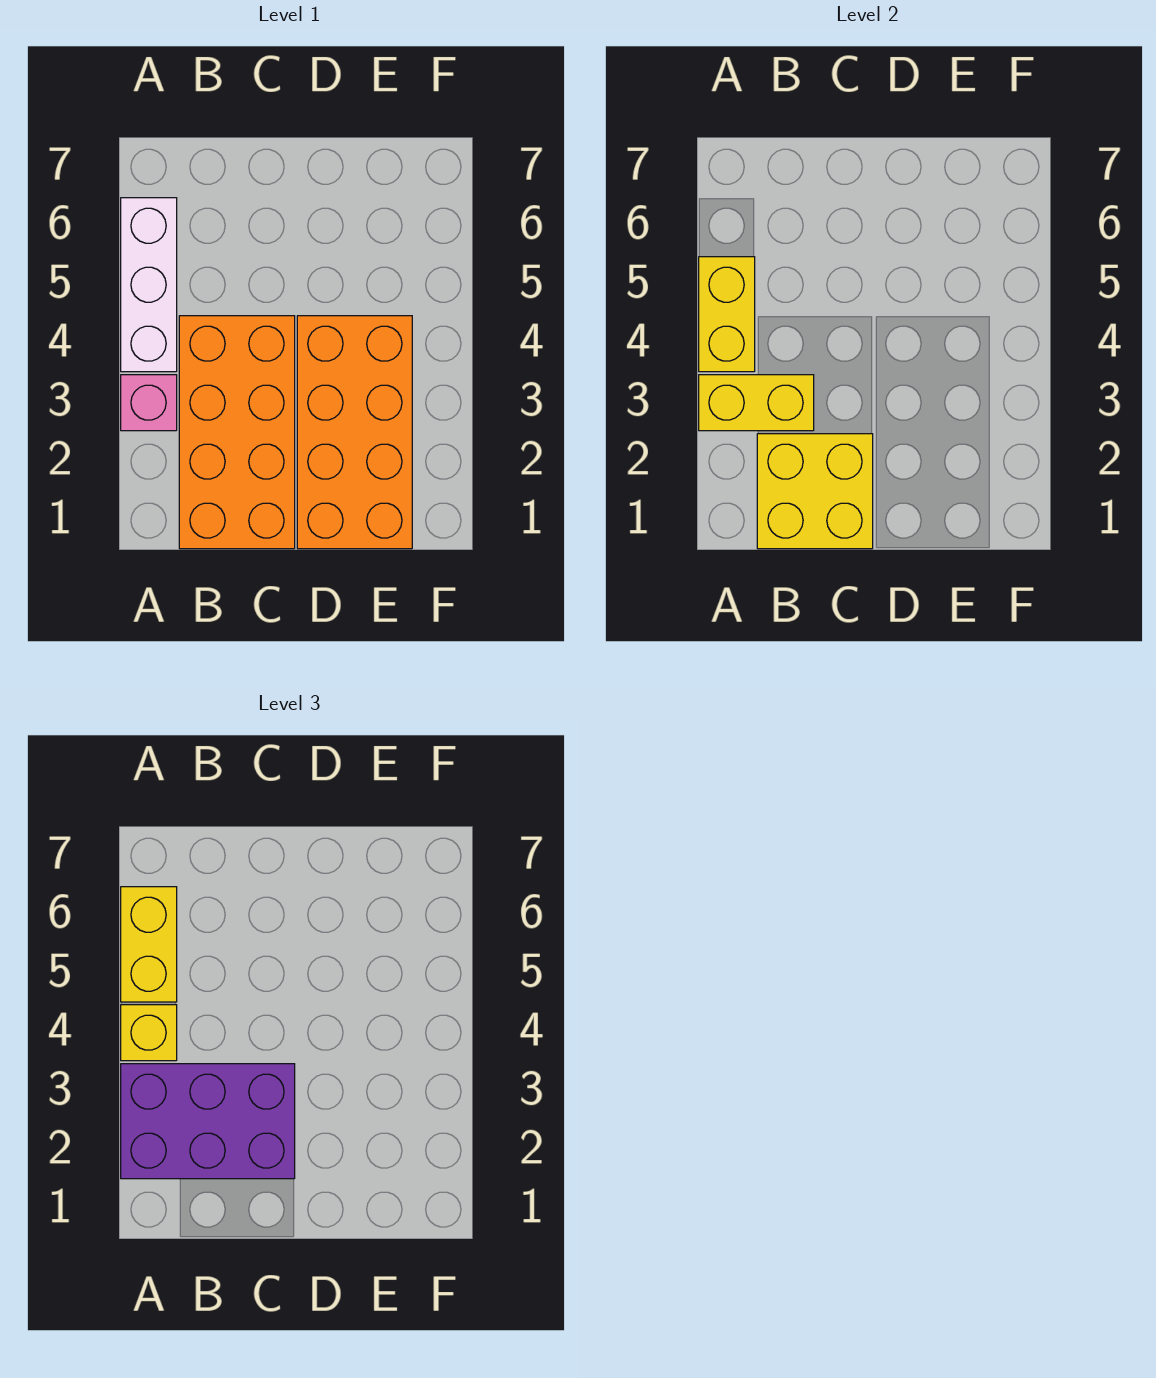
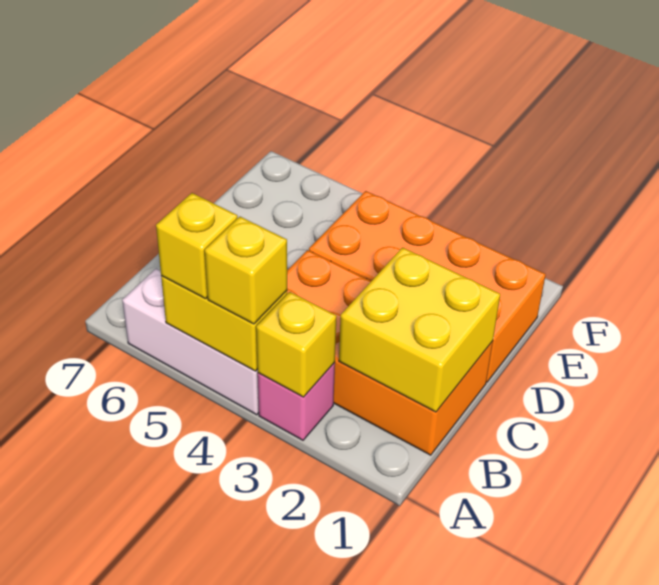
purple 2x3 brick [121,1064,295,1179] -> none
yellow 1x2 brick [699,375,814,431] -> yellow 1x1 brick [256,292,336,397]
yellow 1x2 brick [121,887,177,1002] -> yellow 1x1 brick [156,193,238,299]

